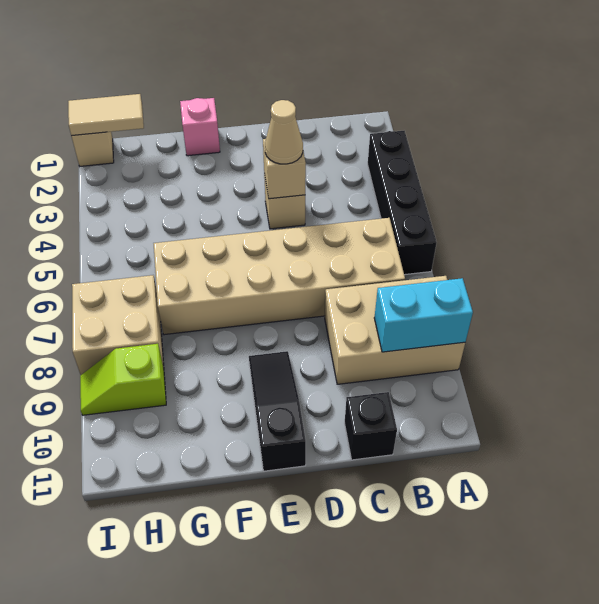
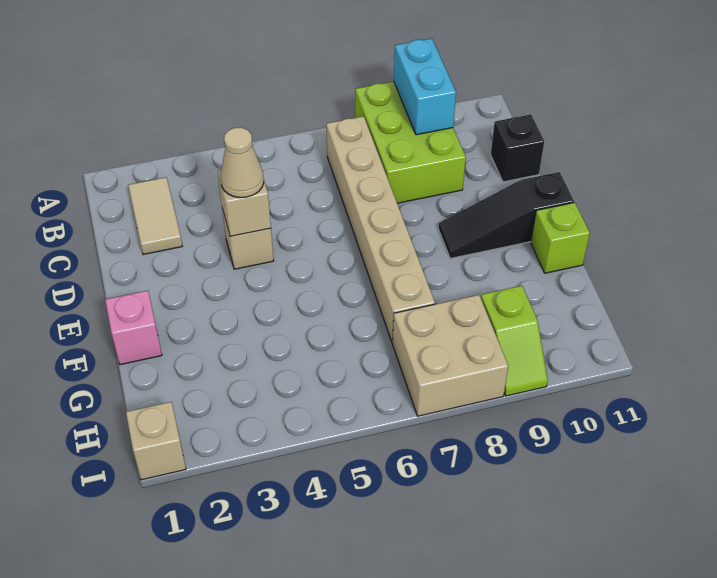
black 1x4 brick [368,131,437,275] -> none
tan 2x3 brick [325,276,465,384] -> lime 2x3 brick [355,82,466,203]
tan 2x6 brick [154,218,405,335] -> tan 1x6 brick [326,116,435,343]
none -> lime 1x1 brick [531,202,590,273]
tan 1x2 tile [68,94,144,136] -> tan 1x2 tile moved to [128,177,182,254]

